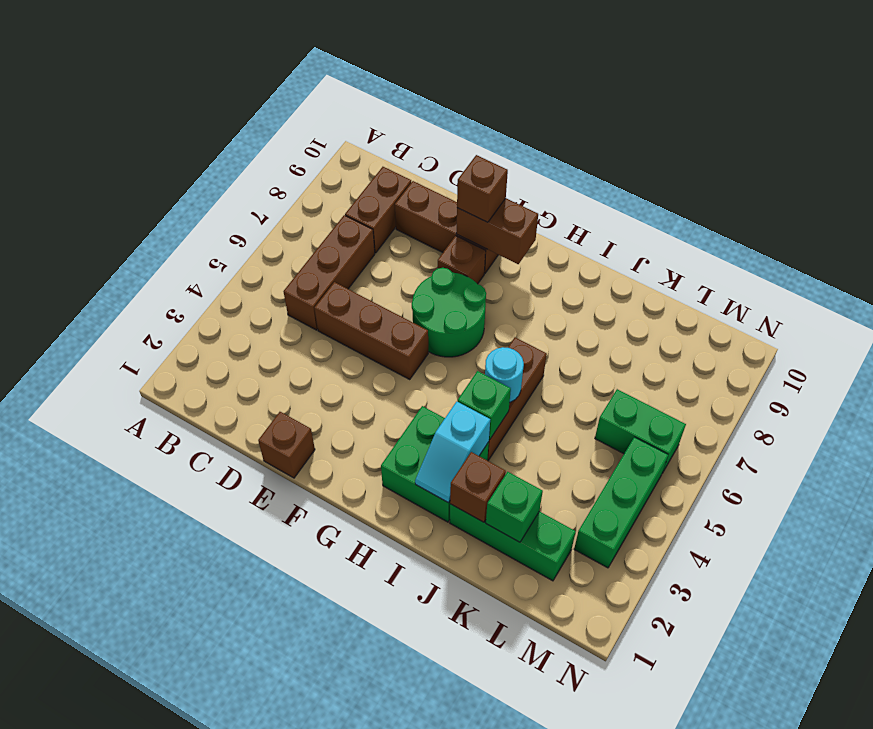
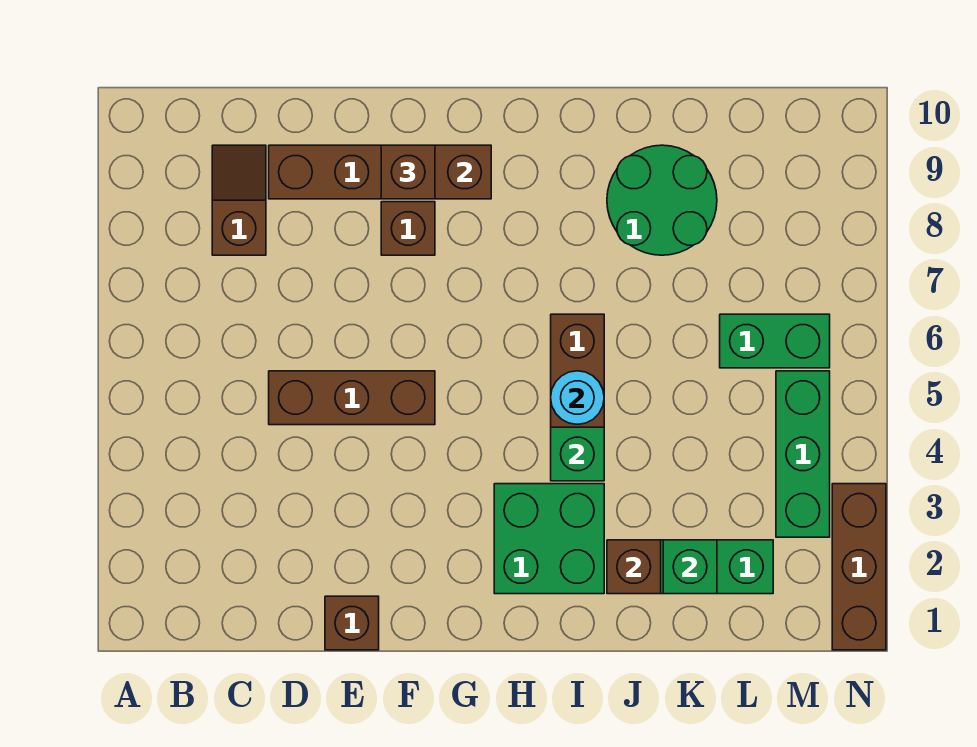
brown 1x3 brick [284,215,375,330] -> brown 1x3 brick moved to [832,484,886,650]
brown 1x2 brick [345,167,411,253] -> brown 1x2 slope [212,145,266,255]
green 2x2 round brick [412,268,486,357] -> green 2x2 round brick moved to [607,145,717,255]
cyan 1x2 slope [415,402,490,503] -> none

